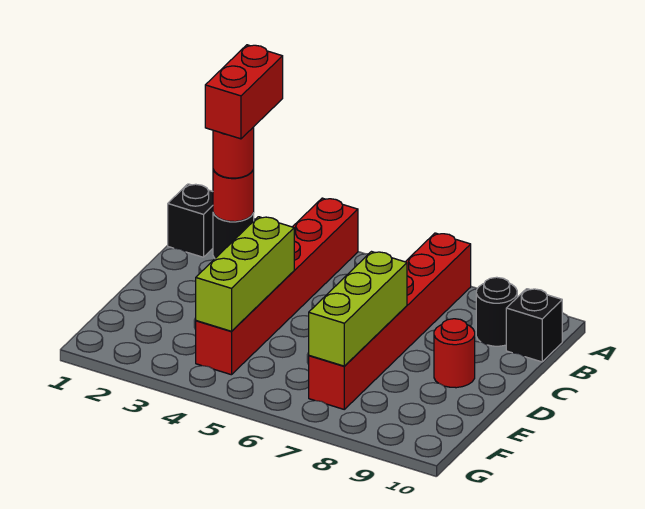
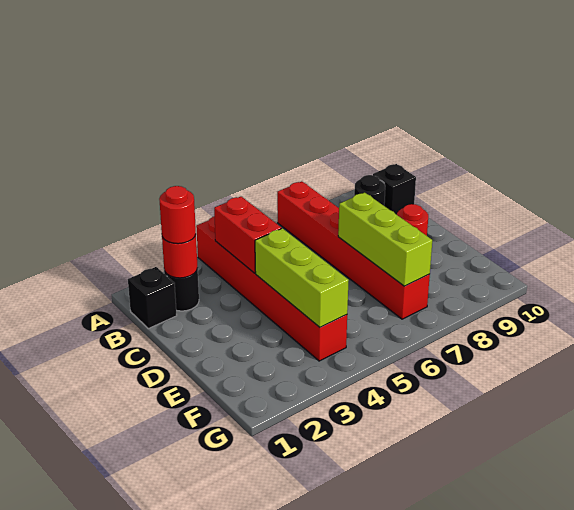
red 1x2 brick [205,45,283,139] -> red 1x2 brick moved to [214,197,281,273]

